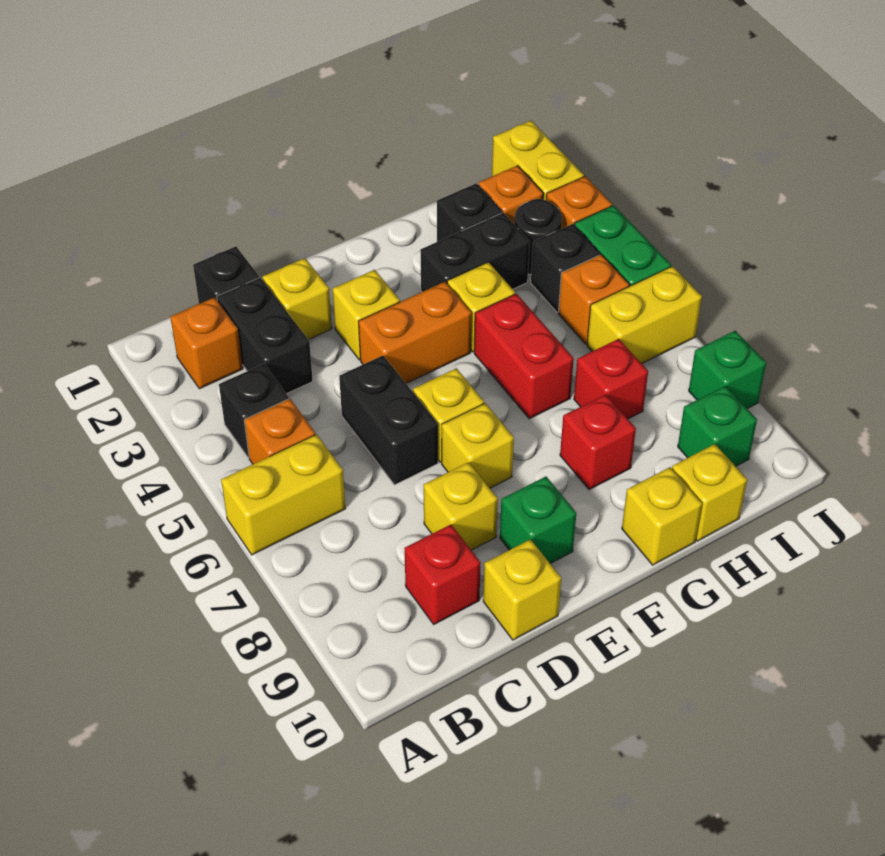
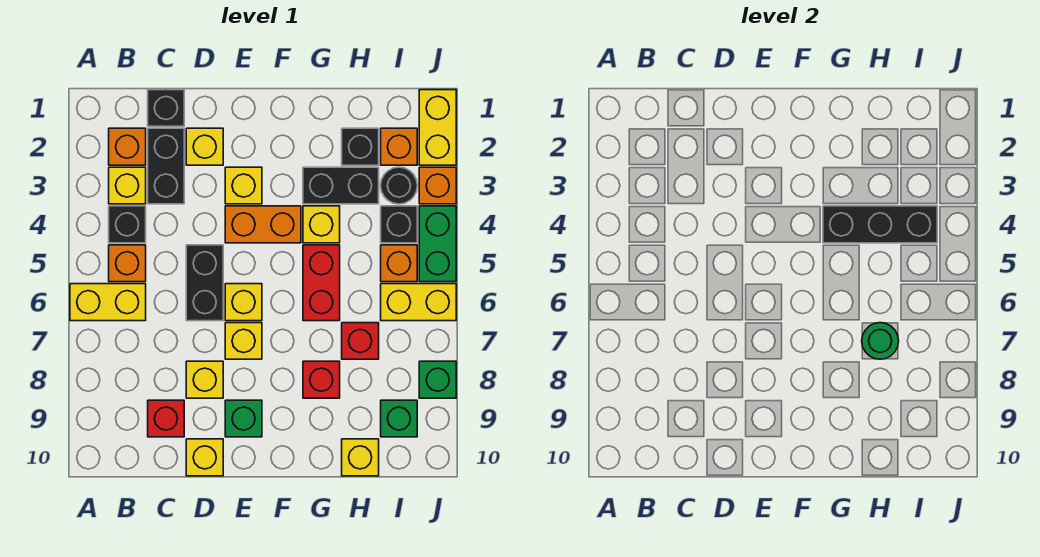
none -> black 1x3 brick [823,206,937,243]
yellow 1x1 brick [622,467,702,565] -> yellow 1x1 brick moved to [109,167,146,204]
none -> green 1x1 round brick [862,323,899,359]

